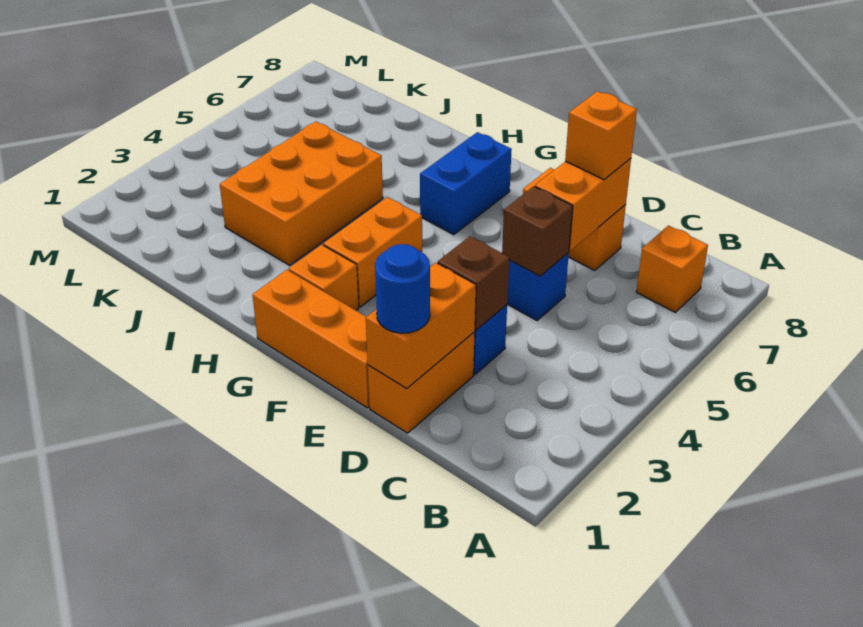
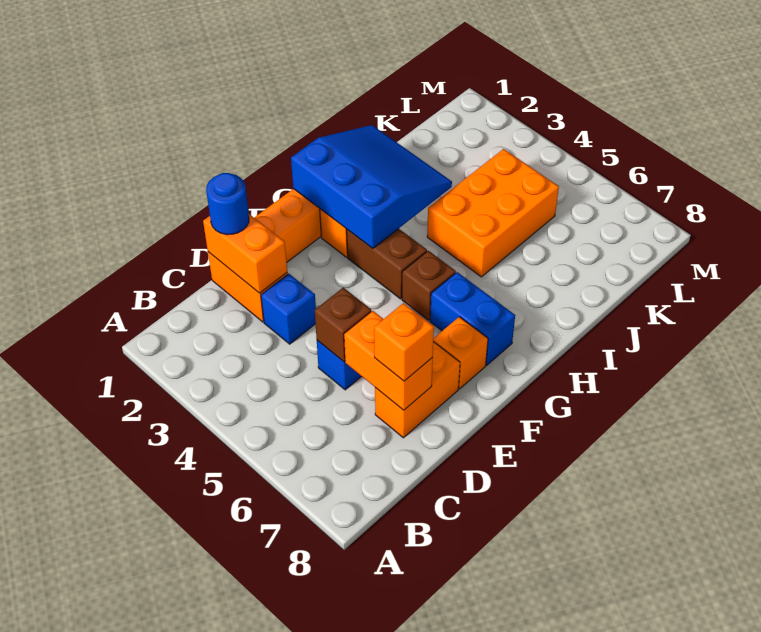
orange 1x1 brick [636,225,708,312] -> orange 1x1 brick moved to [433,317,488,389]
brown 1x1 brick [438,236,510,330] -> brown 1x1 brick moved to [402,251,456,320]
none -> blue 3x3 slope [291,125,452,248]
orange 1x2 brick [323,197,422,307] -> brown 1x2 brick [347,229,427,299]
orange 2x3 brick [220,122,383,265] -> orange 2x3 brick turned to [427,149,559,277]

